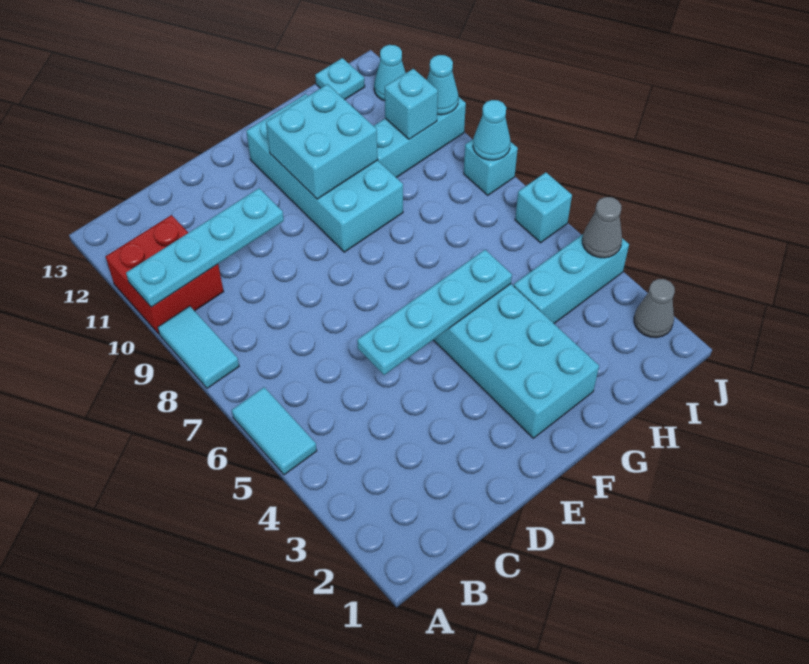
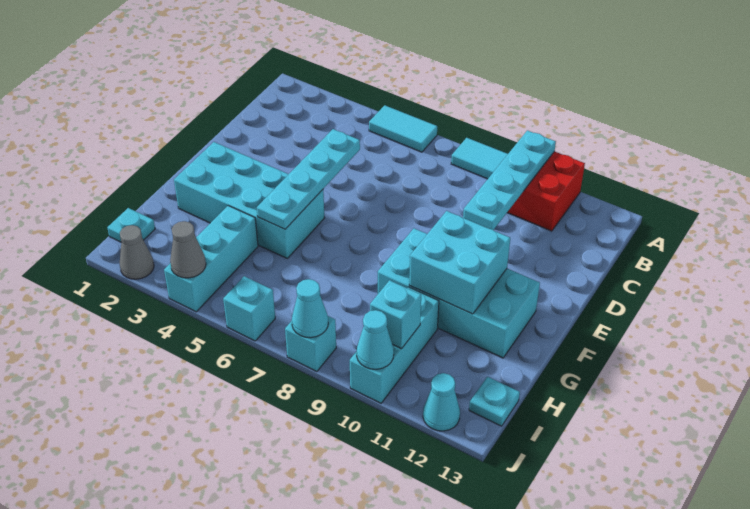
none -> cyan 1x1 plate [107,208,155,242]

